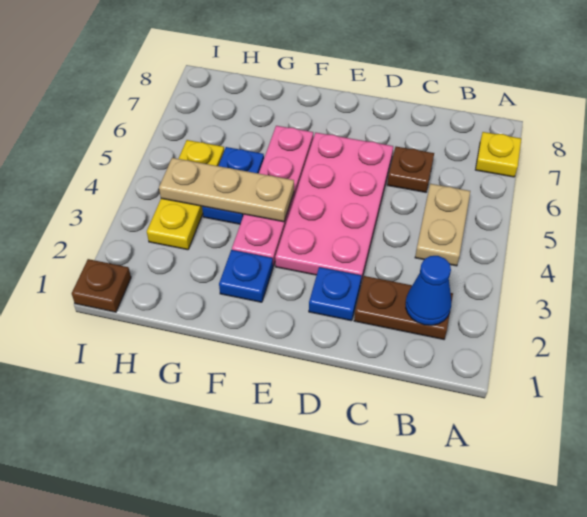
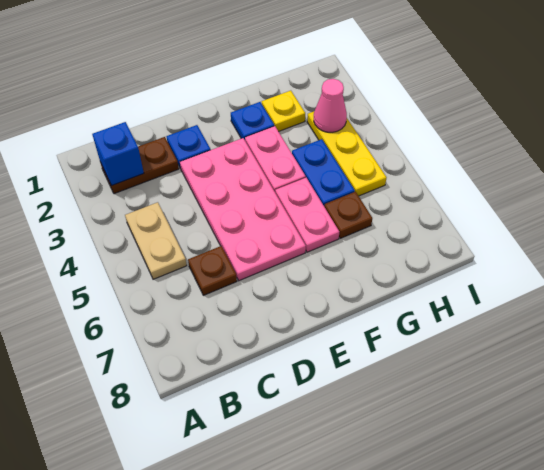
yellow 1x1 plate [475,132,521,177] -> yellow 1x1 plate moved to [262,91,305,131]
blue 1x1 cone [406,256,451,325] -> blue 1x1 brick [92,122,144,186]
tan 1x3 plate [159,158,294,222] -> none
none -> pink 1x1 cone [314,79,347,132]
brown 1x1 plate [72,259,131,312] -> brown 1x1 plate moved to [324,192,372,238]

